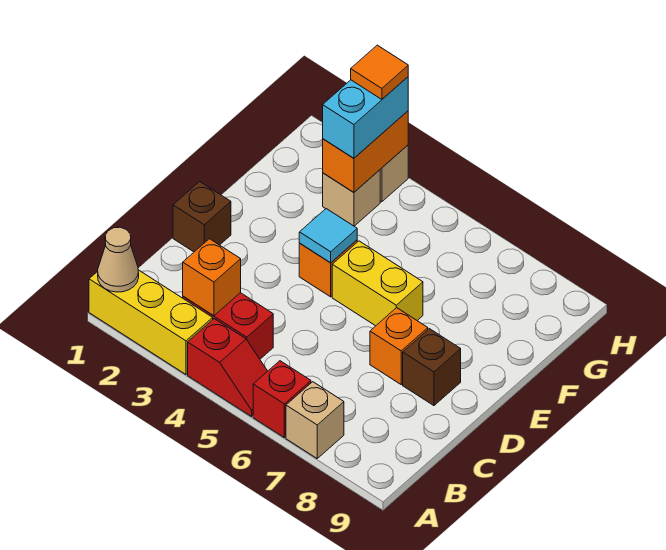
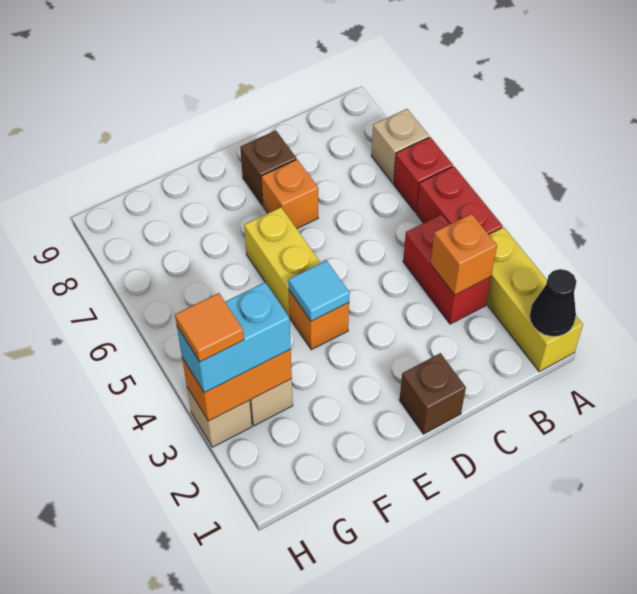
tan 1x1 cone [98,227,139,292] -> black 1x1 cone [530,269,577,336]
red 1x2 slope [188,319,267,416] -> red 1x2 brick [416,166,503,234]

